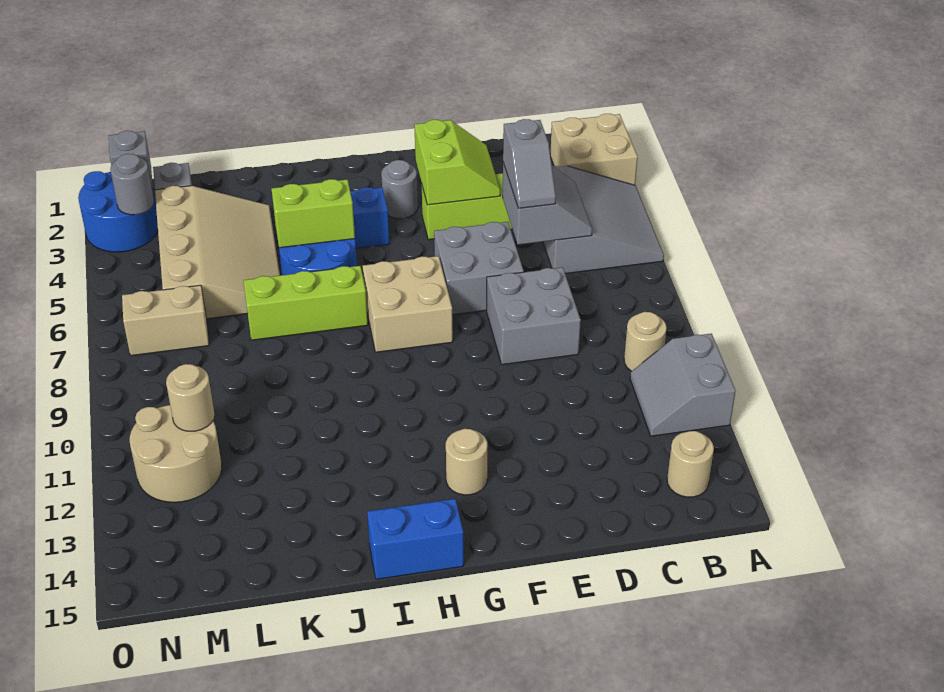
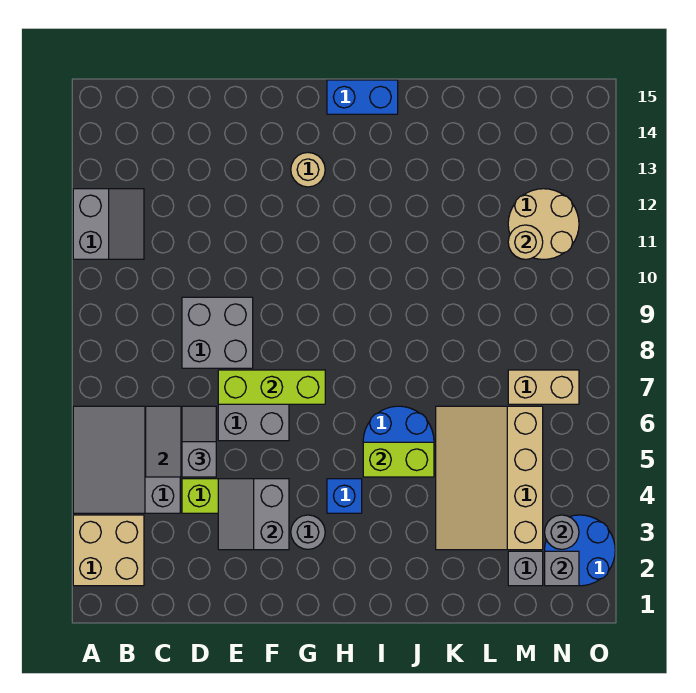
tan 1x1 round brick [624,312,667,371] -> none
tan 1x1 round brick [667,431,714,497] -> none
lime 2x2 slope [414,120,500,205] -> grey 2x2 slope [218,479,289,550]
tan 2x2 brick [363,256,453,352] -> none
lime 1x3 brick [243,266,368,340] -> lime 1x3 brick moved to [218,370,325,404]

